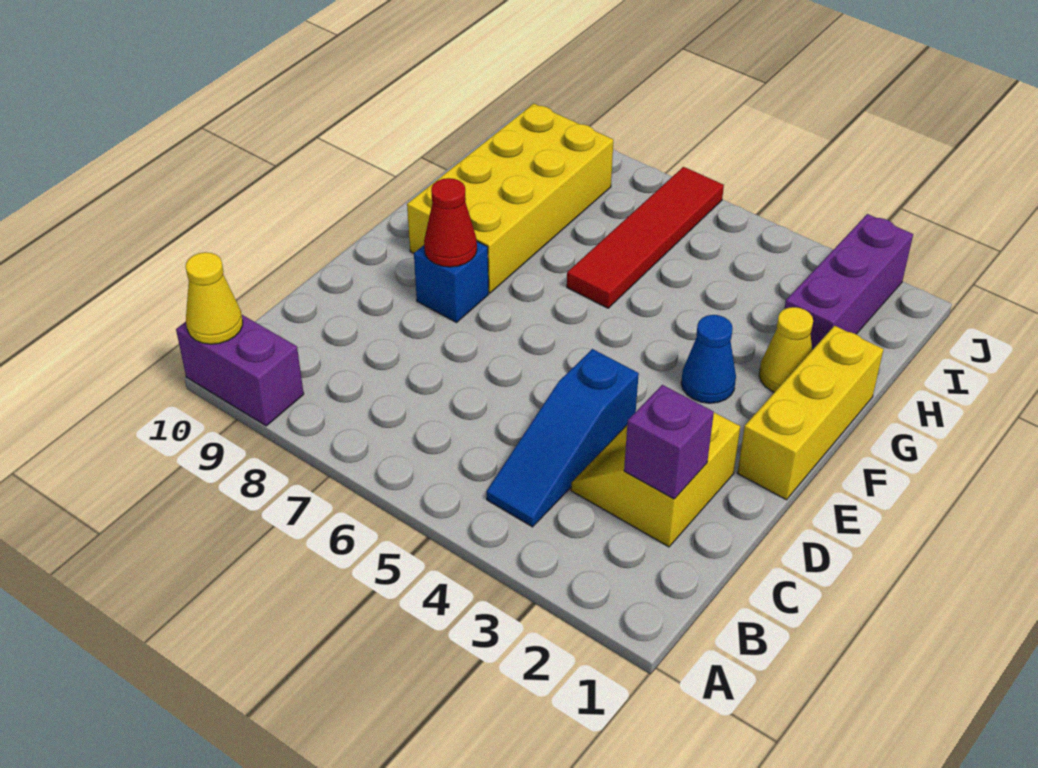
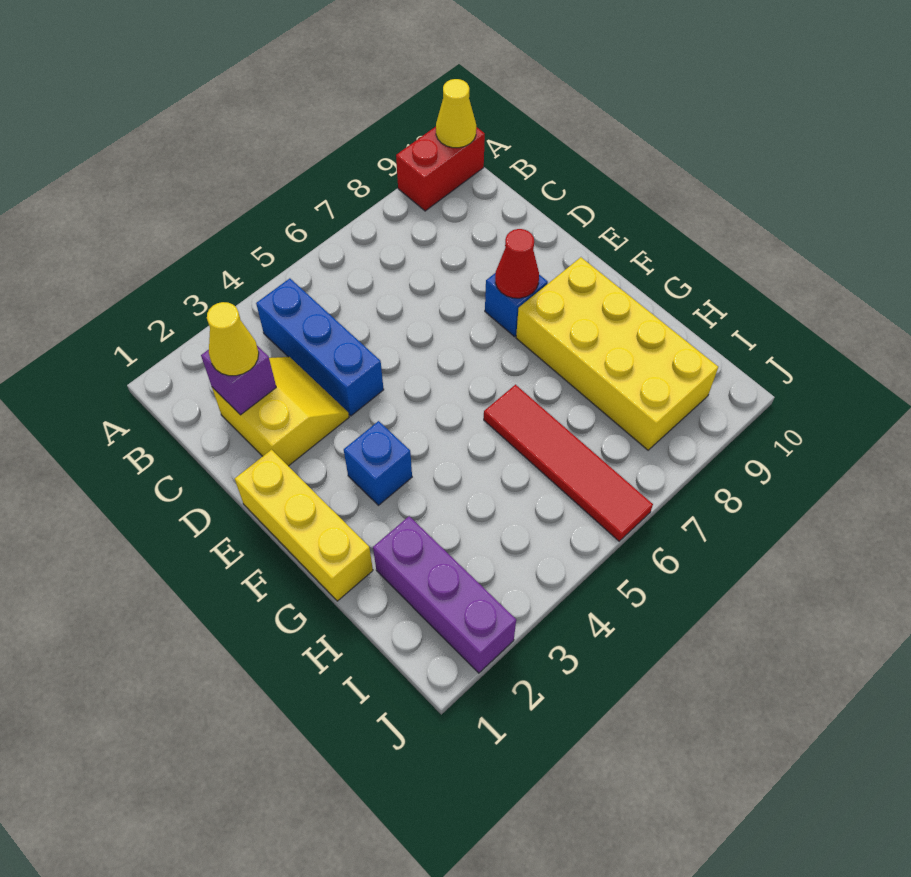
purple 1x2 brick [176,315,304,426] -> red 1x2 brick [396,127,485,211]
blue 1x3 slope [486,349,639,527] -> blue 1x3 brick [256,278,384,416]
blue 1x1 cone [681,315,736,403] -> blue 1x1 brick [344,421,412,505]
yellow 1x1 cone [759,307,813,392] -> yellow 1x1 cone moved to [207,302,259,376]

